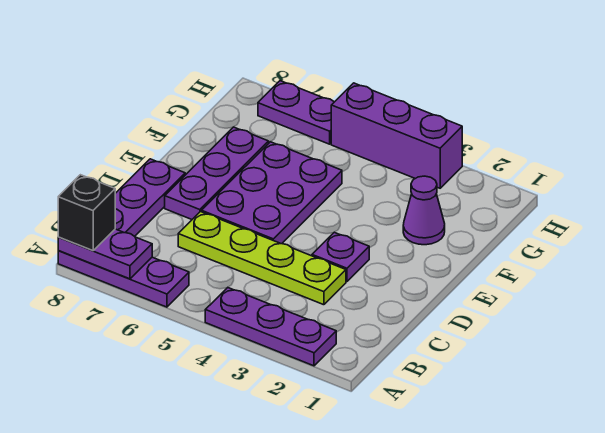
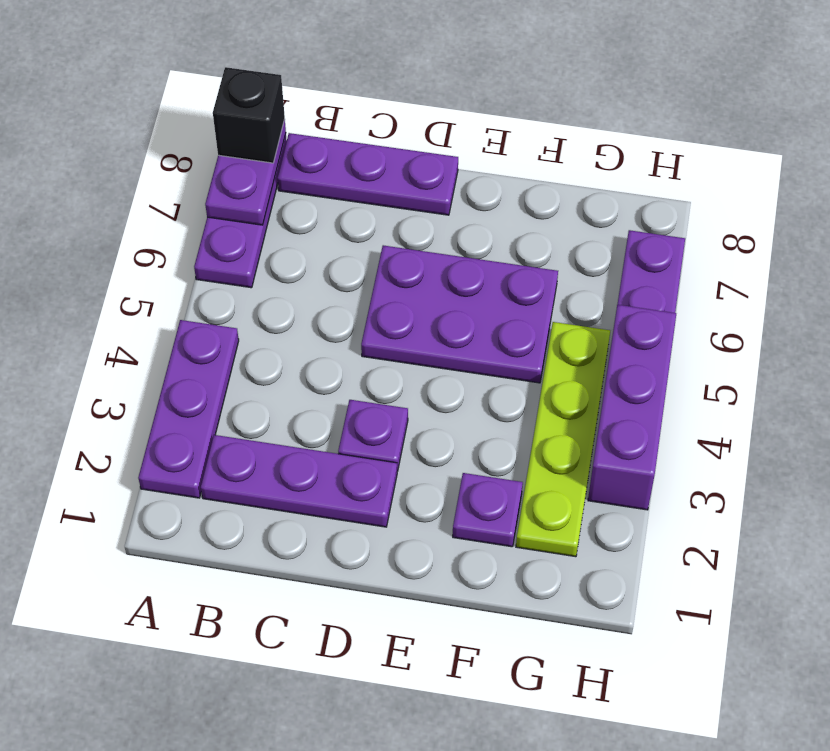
lime 1x4 plate [178,212,346,305] -> lime 1x4 plate moved to [516,322,610,557]
purple 1x3 plate [165,127,269,219] -> purple 1x3 plate moved to [201,435,397,527]
purple 1x1 cone [403,176,445,245] -> purple 1x1 plate [453,473,523,547]

